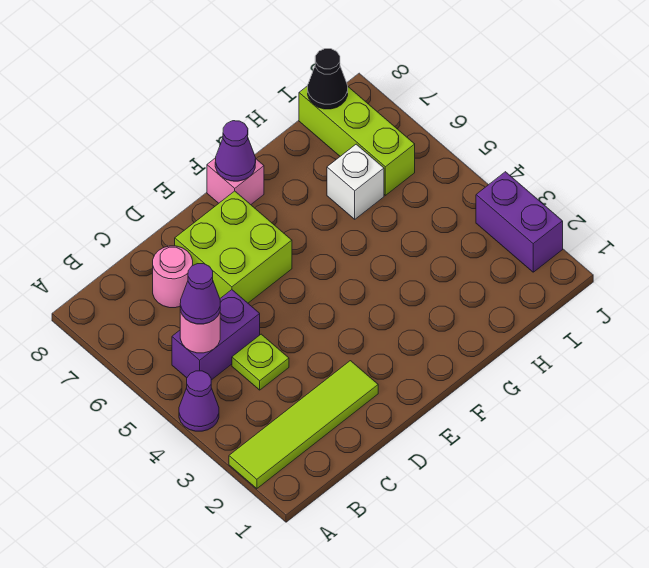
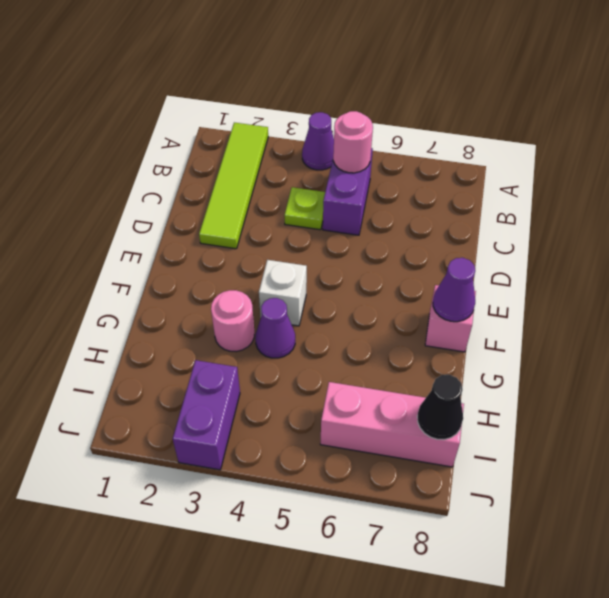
purple 1x1 cone [180,264,220,324] -> purple 1x1 cone moved to [255,298,295,358]
pink 1x1 round brick [153,246,193,308] -> pink 1x1 round brick moved to [211,290,254,352]
lime 2x2 brick [175,191,292,303] -> none
white 1x1 brick [327,144,384,219] -> white 1x1 brick moved to [259,260,307,326]
lime 1x3 brick [299,86,415,195] -> pink 1x3 brick [320,382,464,467]
purple 1x2 brick [476,172,563,272] -> purple 1x2 brick turned to [173,360,240,470]

